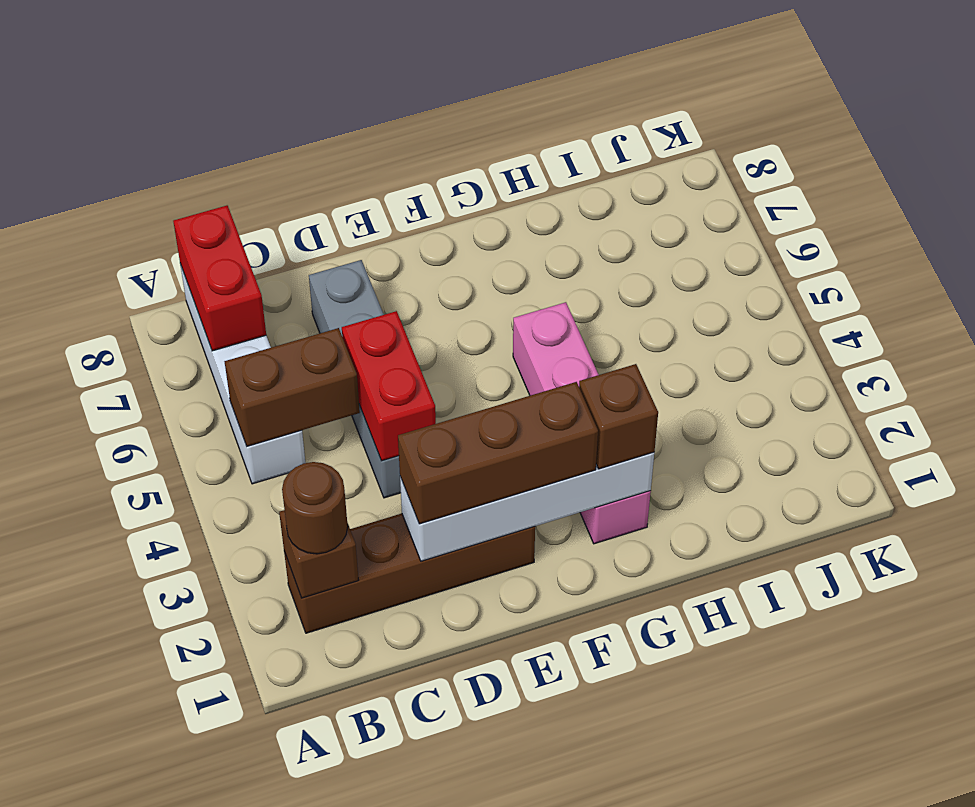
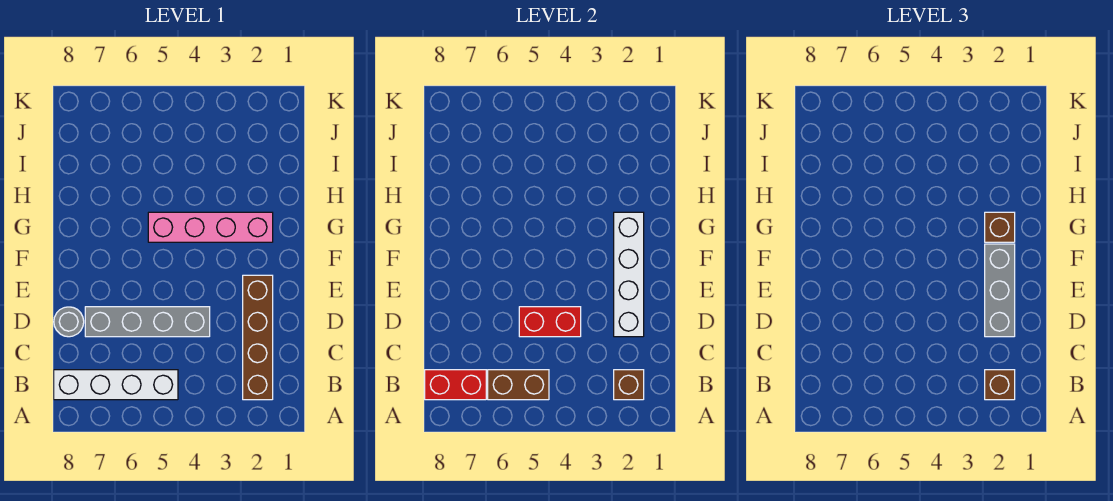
brown 1x1 round brick [282,462,348,554] -> brown 1x1 brick [985,370,1015,400]
brown 1x2 brick [224,328,360,446] -> brown 1x2 brick turned to [488,370,549,400]
brown 1x3 brick [398,382,598,524] -> grey 1x3 brick [985,244,1015,337]
none -> grey 1x1 round brick [54,307,84,337]

